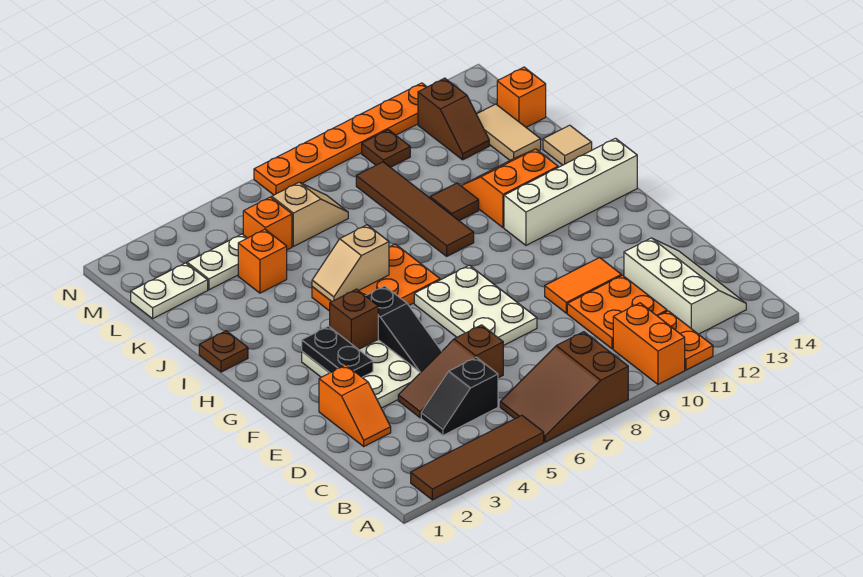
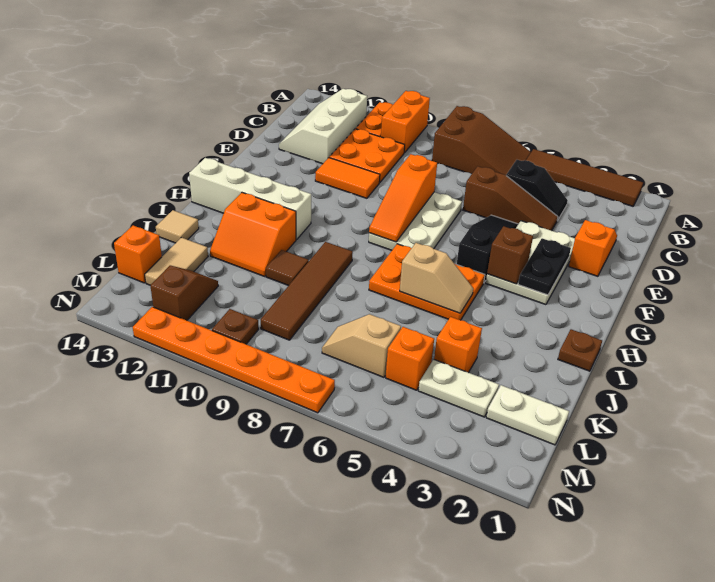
none -> orange 1x3 slope [369,154,438,242]

